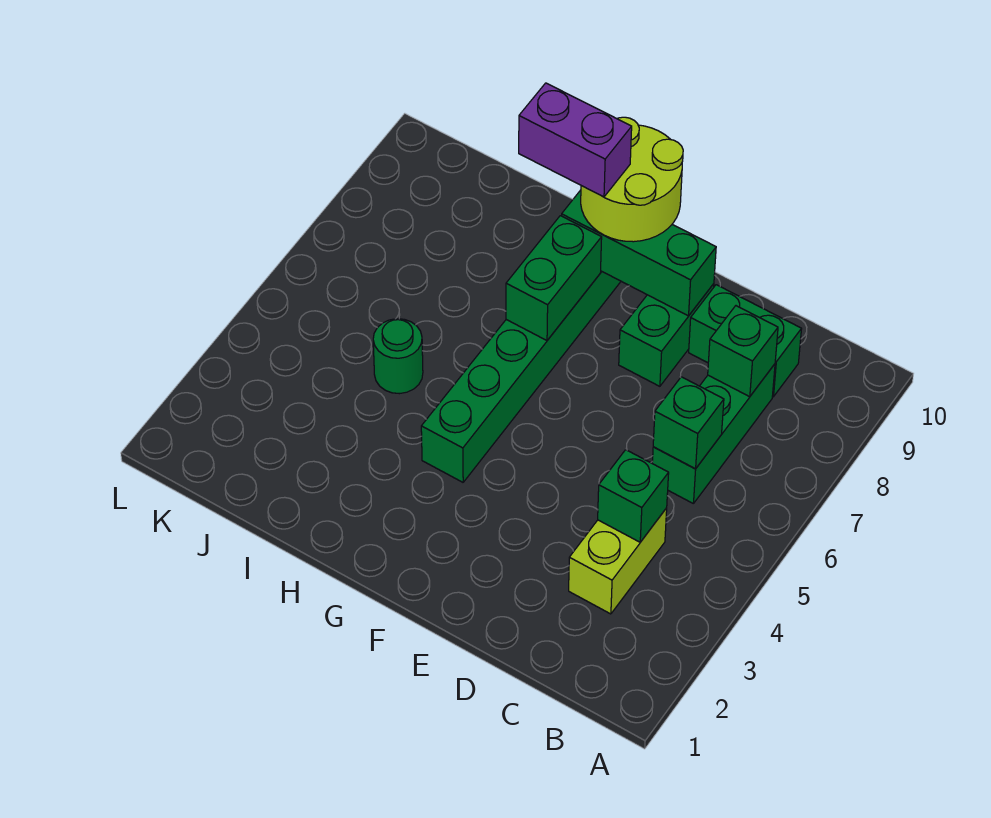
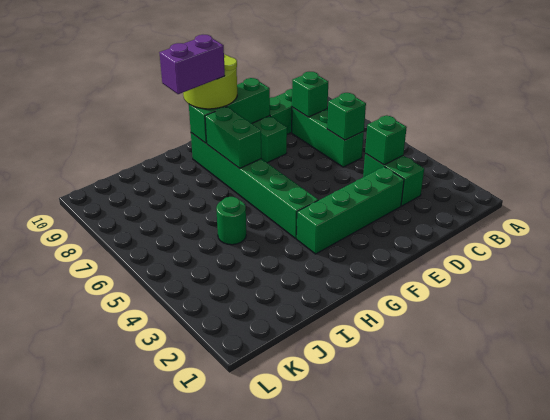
lime 1x2 brick [569,508,667,614] -> green 1x2 brick [363,153,424,206]
none -> green 1x4 brick [297,167,404,254]

